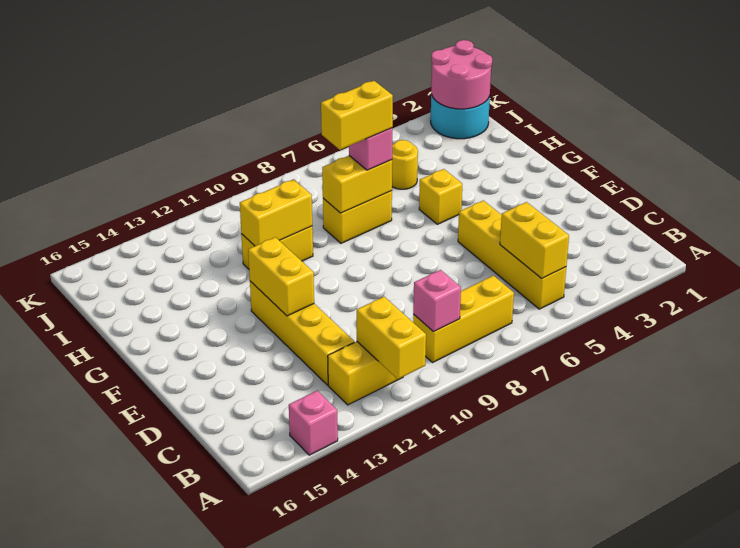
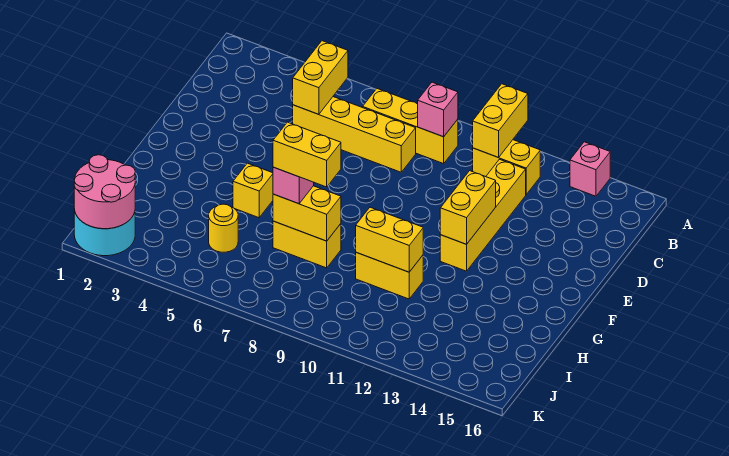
yellow 1x4 brick [458,200,566,309] -> yellow 1x4 brick turned to [293,97,416,172]

